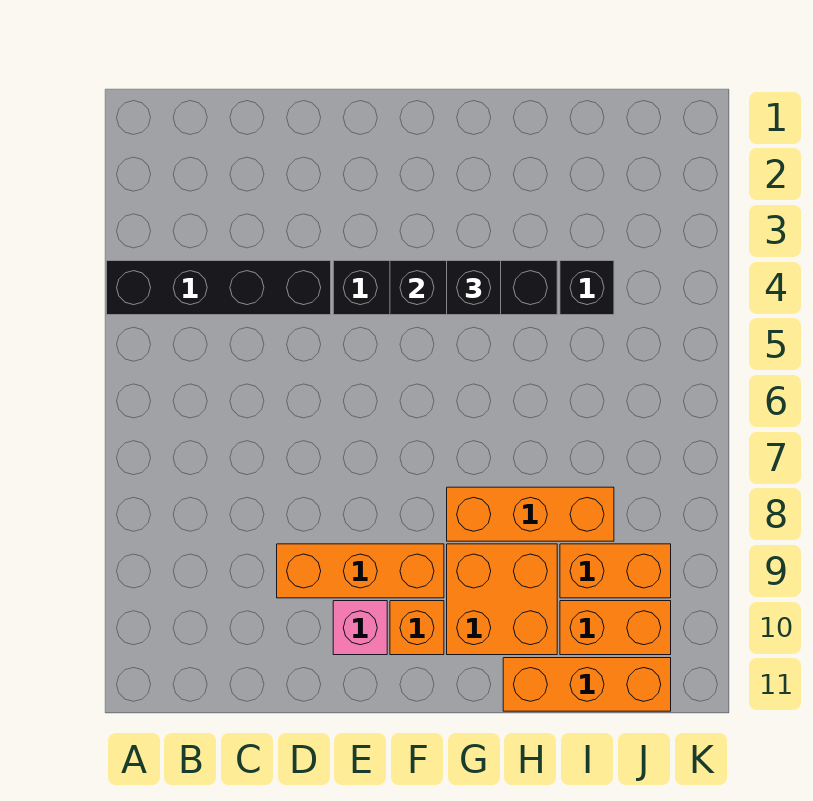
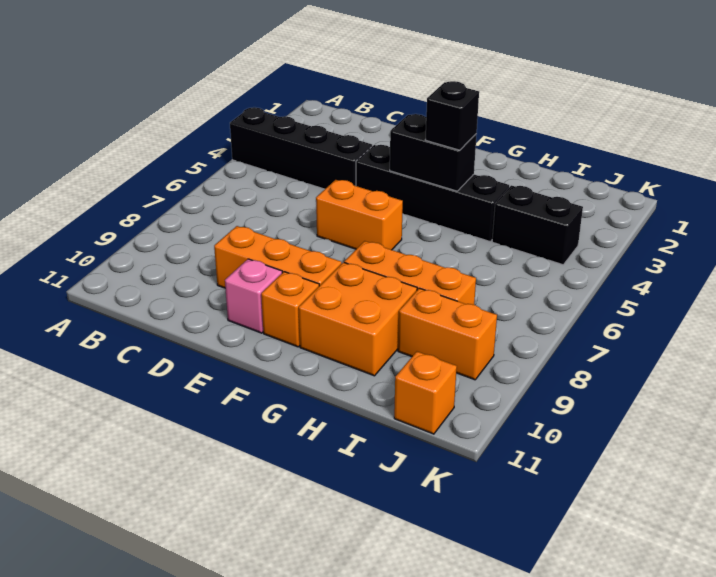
orange 1x3 brick [503,658,671,711] -> orange 1x1 brick [394,352,457,434]
black 1x1 brick [560,261,614,315] -> black 1x2 brick [492,185,583,265]
orange 1x2 brick [560,601,671,655] -> orange 1x2 brick moved to [316,180,403,250]

